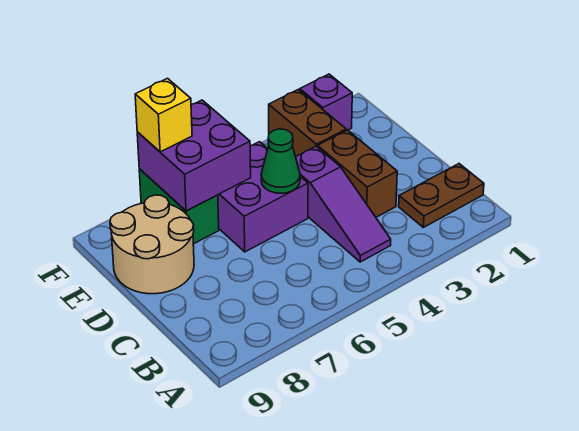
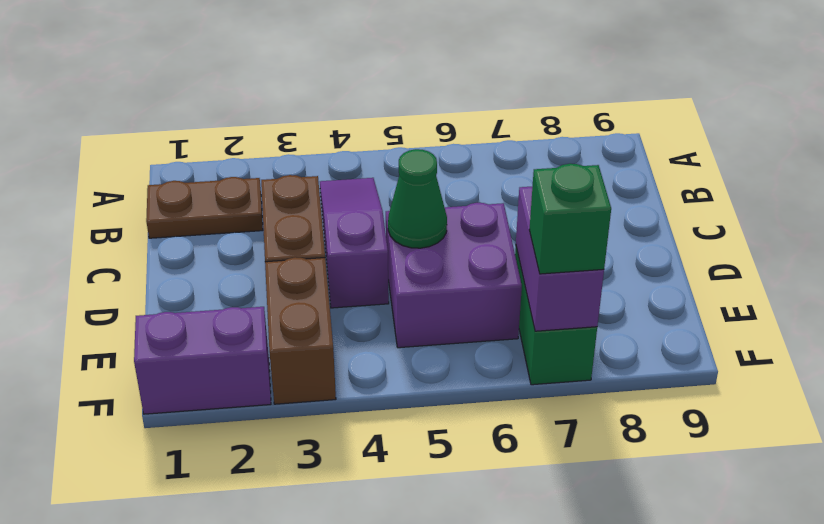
tan 2x2 round brick [110,195,194,294] -> none
purple 2x2 brick [137,100,251,211] -> purple 1x2 brick [516,187,604,331]
purple 1x1 brick [300,74,352,130] -> purple 1x2 brick [134,307,271,414]
yellow 1x1 brick [135,78,192,152] -> green 1x1 brick [529,164,611,274]

